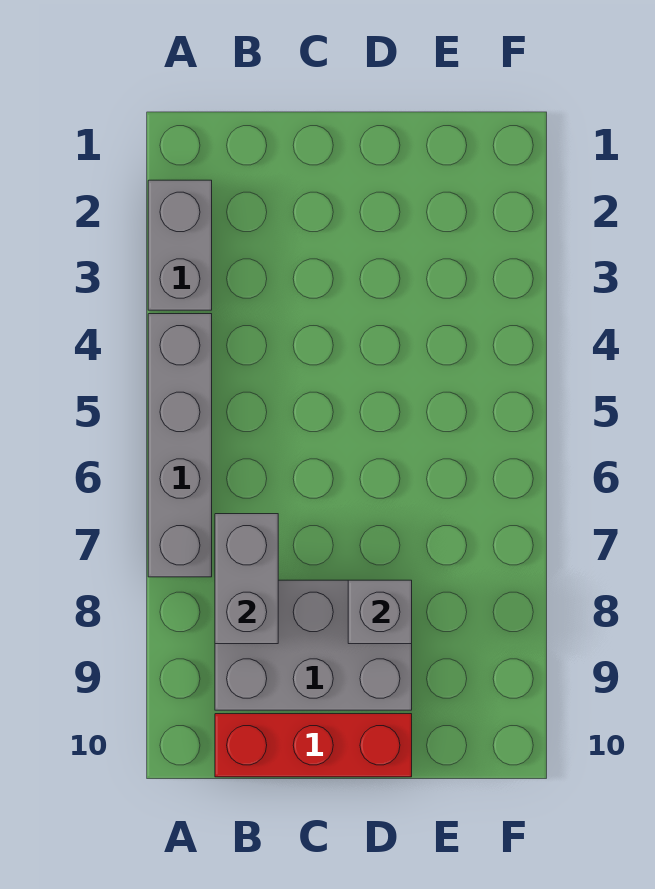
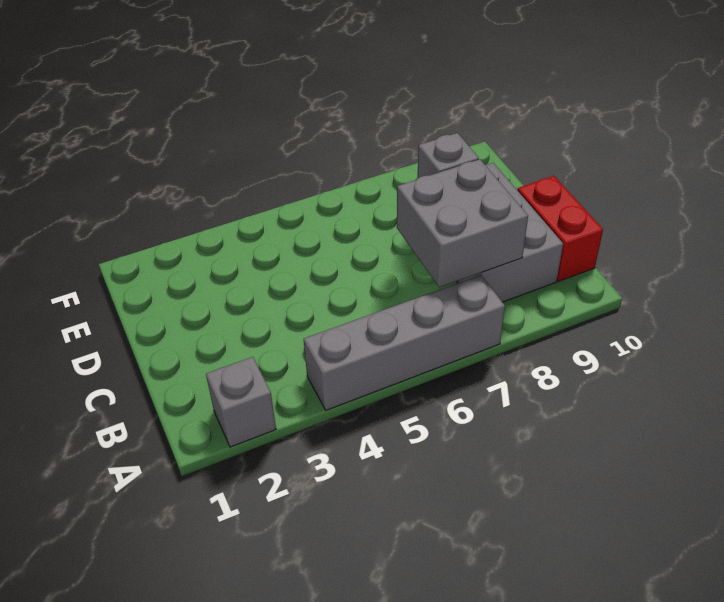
grey 1x2 brick [148,180,212,310] -> grey 1x1 brick [206,357,276,447]
grey 1x2 brick [215,514,278,644] -> grey 2x2 brick [397,159,528,287]
red 1x3 brick [215,714,412,777] -> red 1x2 brick [517,176,603,281]

